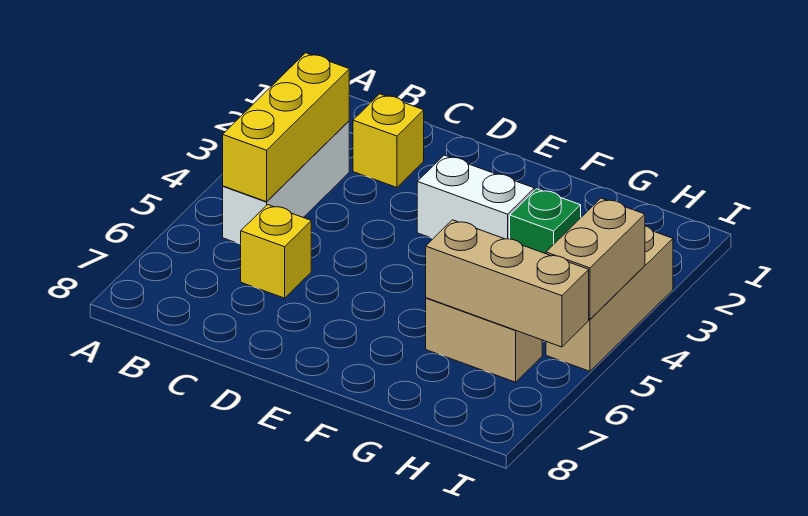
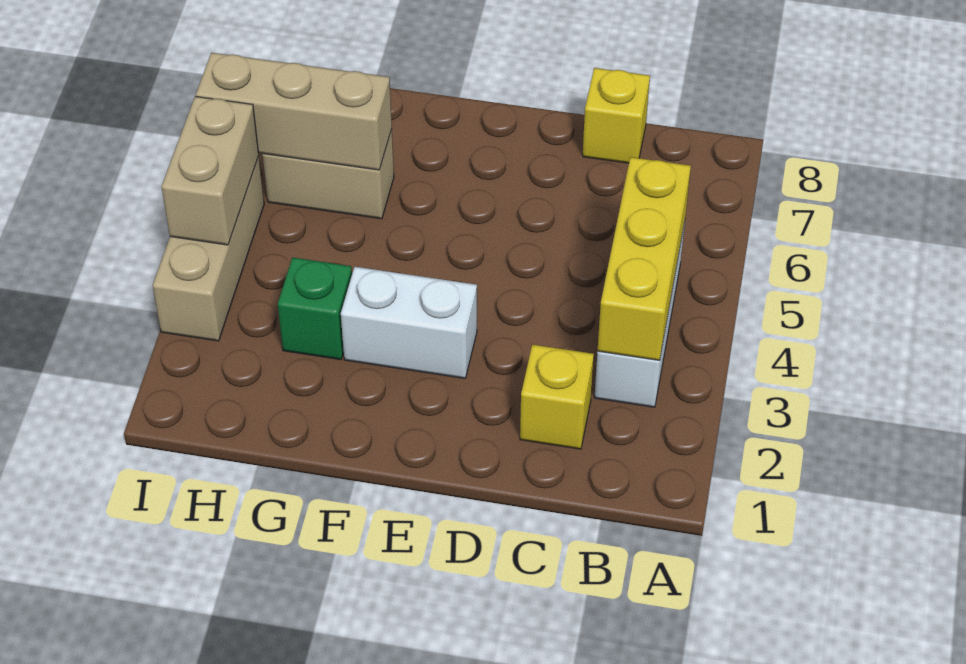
yellow 1x1 brick [241,205,311,298] -> yellow 1x1 brick moved to [583,68,650,163]

